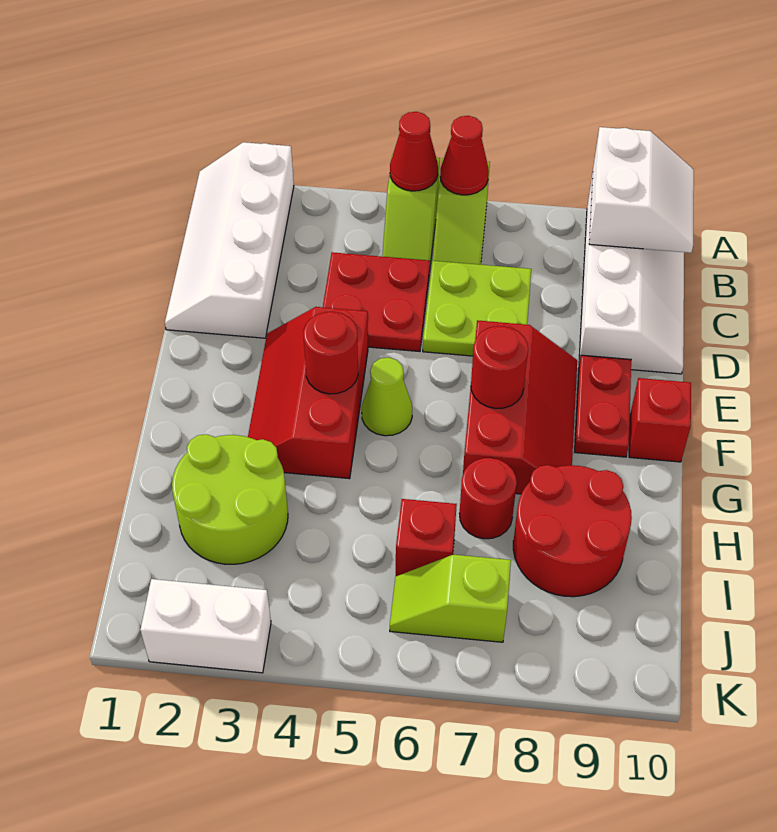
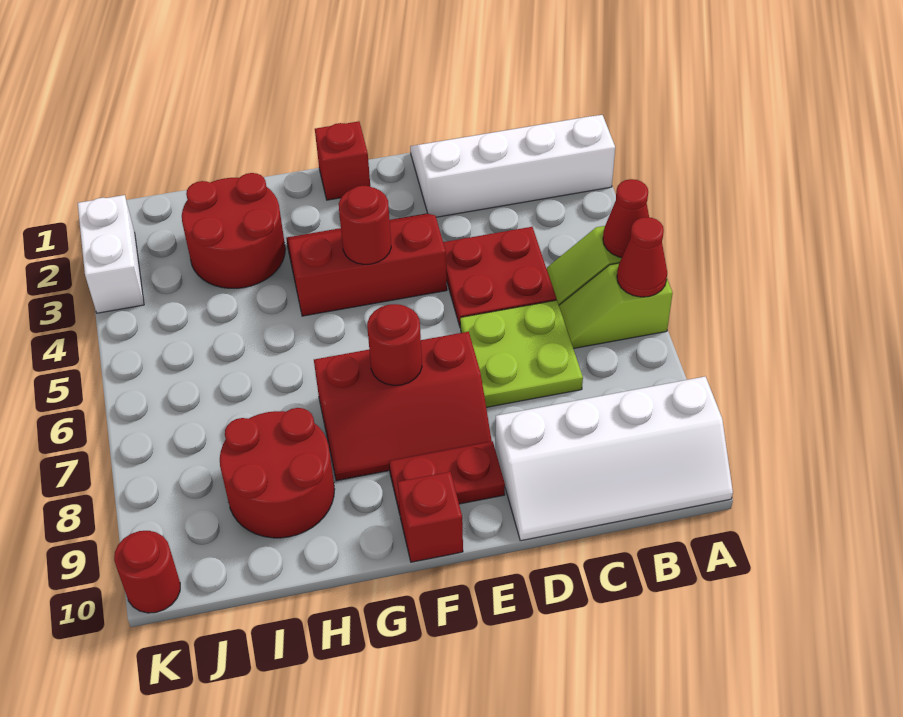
white 2x2 slope [589,127,694,253] -> none
lime 1x1 cone [362,357,412,436] -> none
lime 2x2 round brick [172,434,288,564] -> red 2x2 round brick [182,173,285,288]
red 1x1 round brick [459,458,517,539] -> red 1x1 round brick moved to [114,531,180,613]
red 1x1 brick [396,499,457,576] -> red 1x1 brick moved to [315,121,370,200]
lime 1x2 slope [390,555,511,642] -> none

